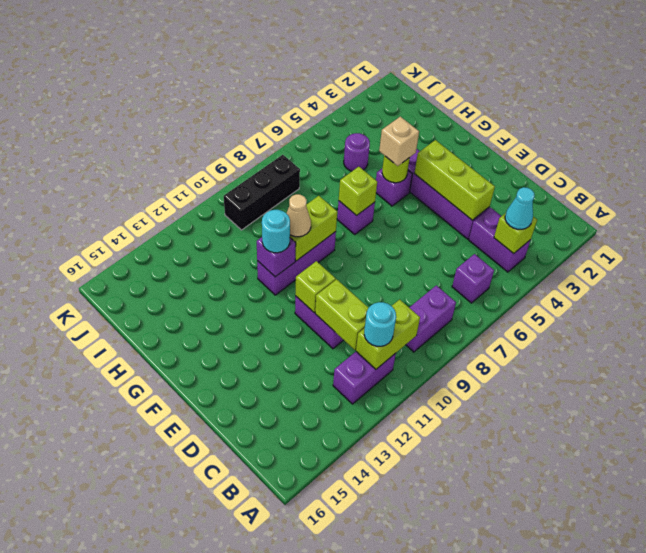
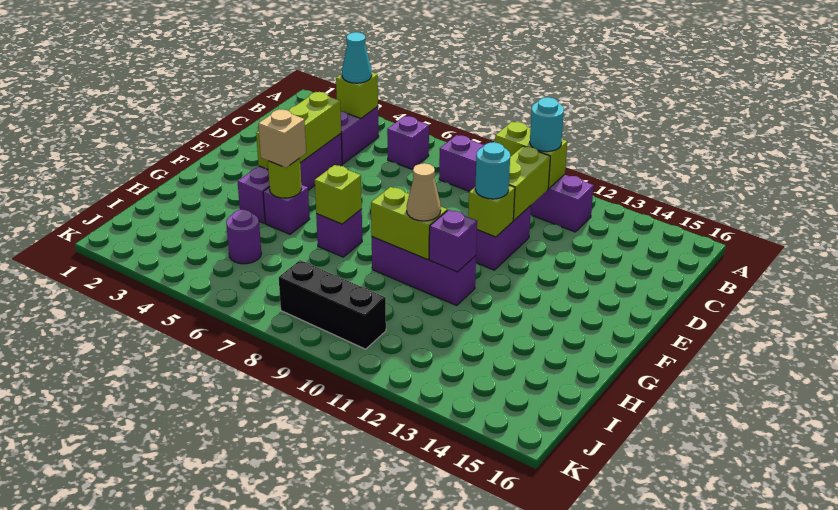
cyan 1x1 round brick [262,210,290,253] -> cyan 1x1 round brick moved to [475,142,510,199]

